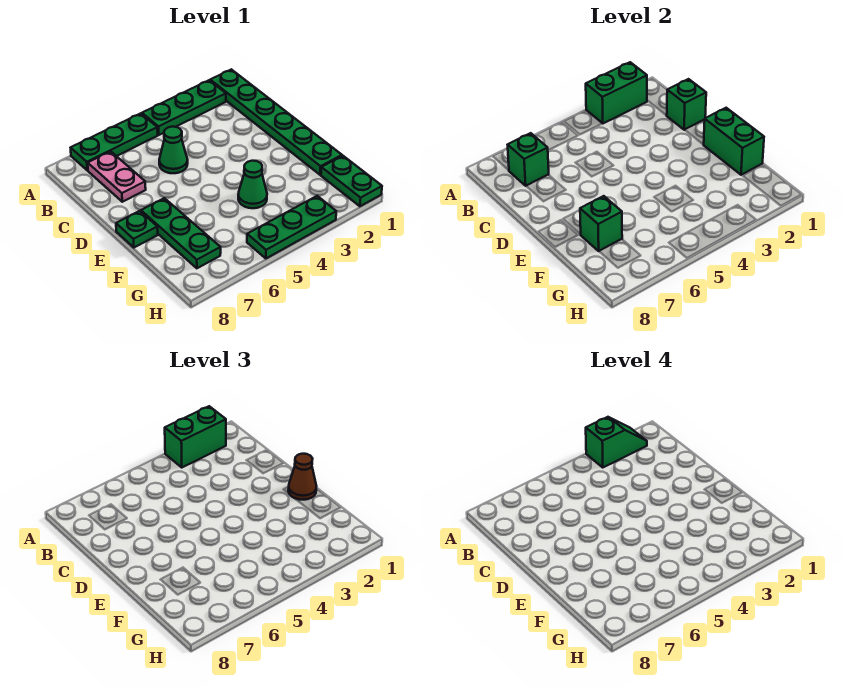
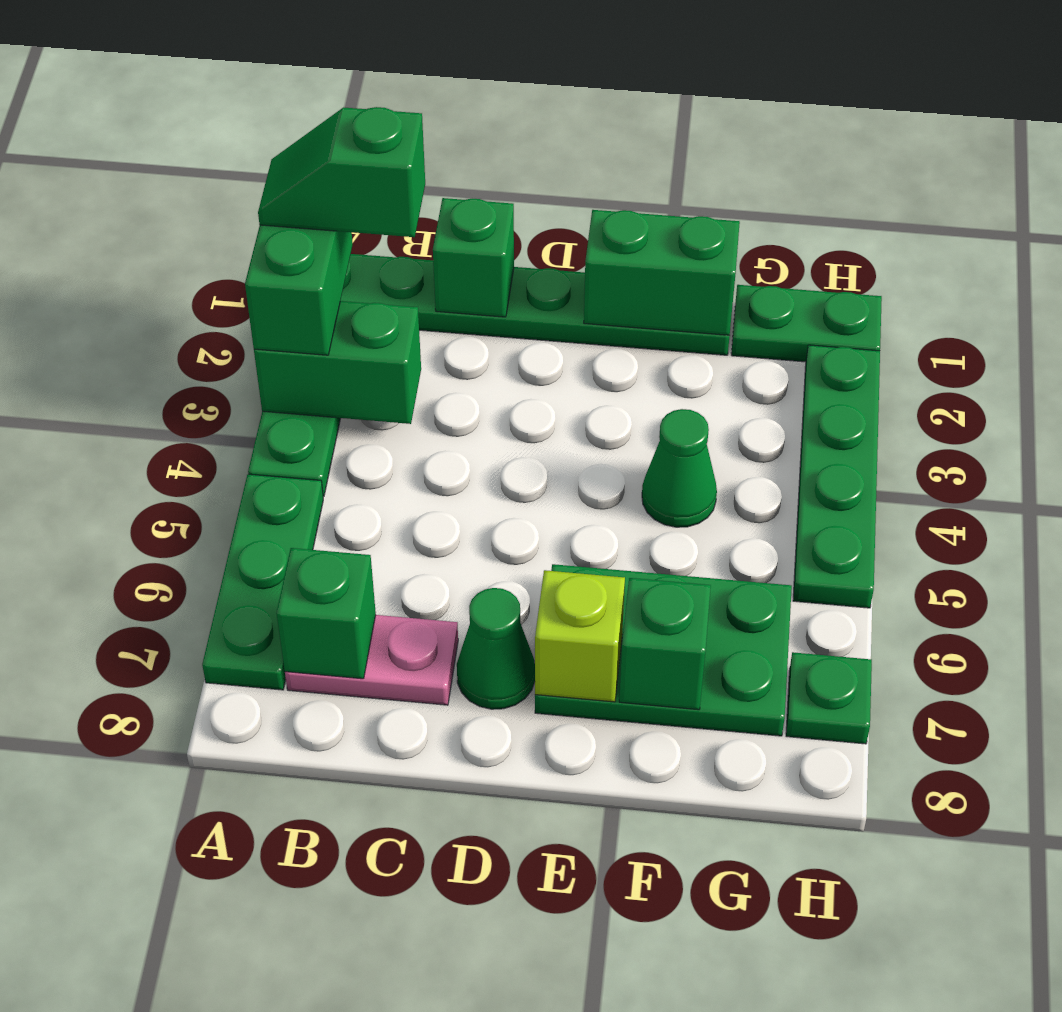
green 1x2 brick [586,62,647,123] -> green 1x2 brick turned to [254,301,421,424]
green 1x2 slope [586,417,647,467] -> green 1x2 slope turned to [258,107,425,237]
green 1x1 cone [159,127,188,173] -> green 1x1 cone moved to [457,588,535,709]
brown 1x1 cone [288,454,316,500] -> none
green 1x3 plate [141,198,221,268] -> green 2x3 plate [535,564,792,736]
none -> lime 1x1 brick [535,570,625,702]
green 1x1 plate [116,211,158,248] -> green 1x1 plate moved to [786,652,872,744]
green 1x3 plate [247,196,336,258] -> green 1x4 plate [793,345,880,608]

